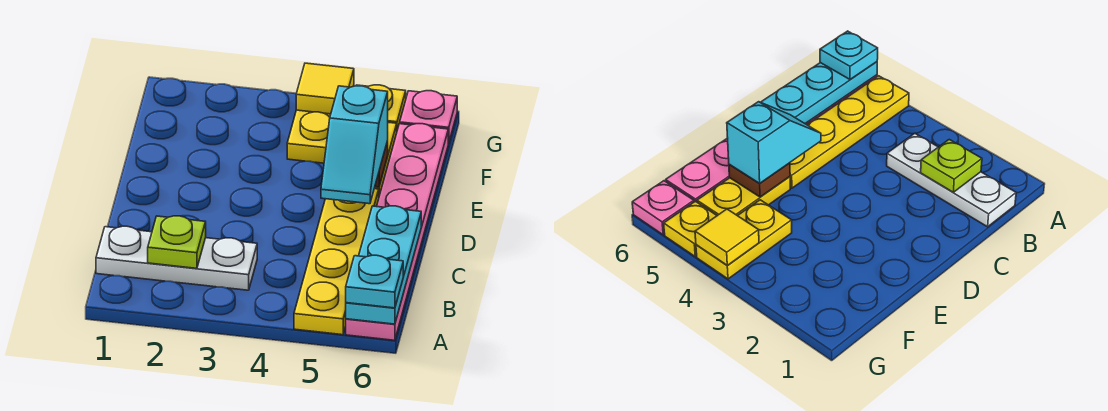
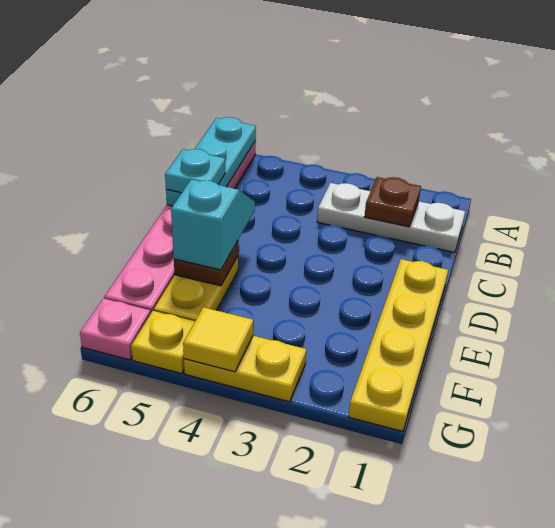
yellow 1x4 plate [294,189,379,335] -> yellow 1x4 plate moved to [349,259,448,431]
cyan 1x1 plate [346,255,403,308] -> cyan 1x1 plate moved to [165,149,225,193]
lime 1x1 plate [148,216,206,268] -> brown 1x1 plate [364,177,421,227]
yellow 1x2 plate [287,110,331,163] -> yellow 1x2 plate turned to [184,336,306,402]

